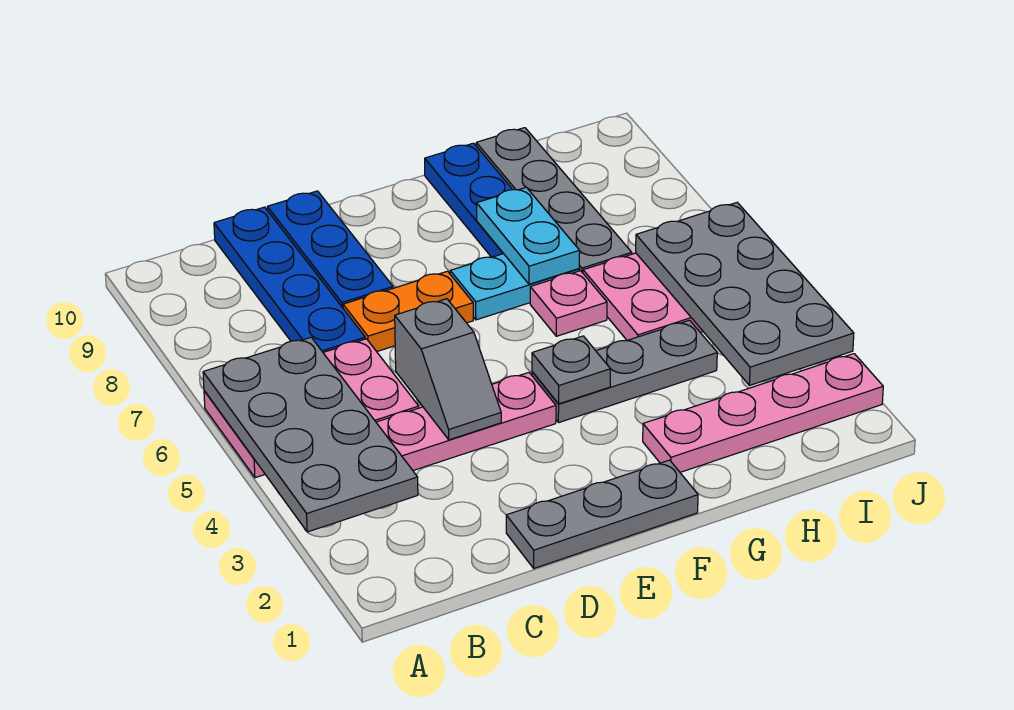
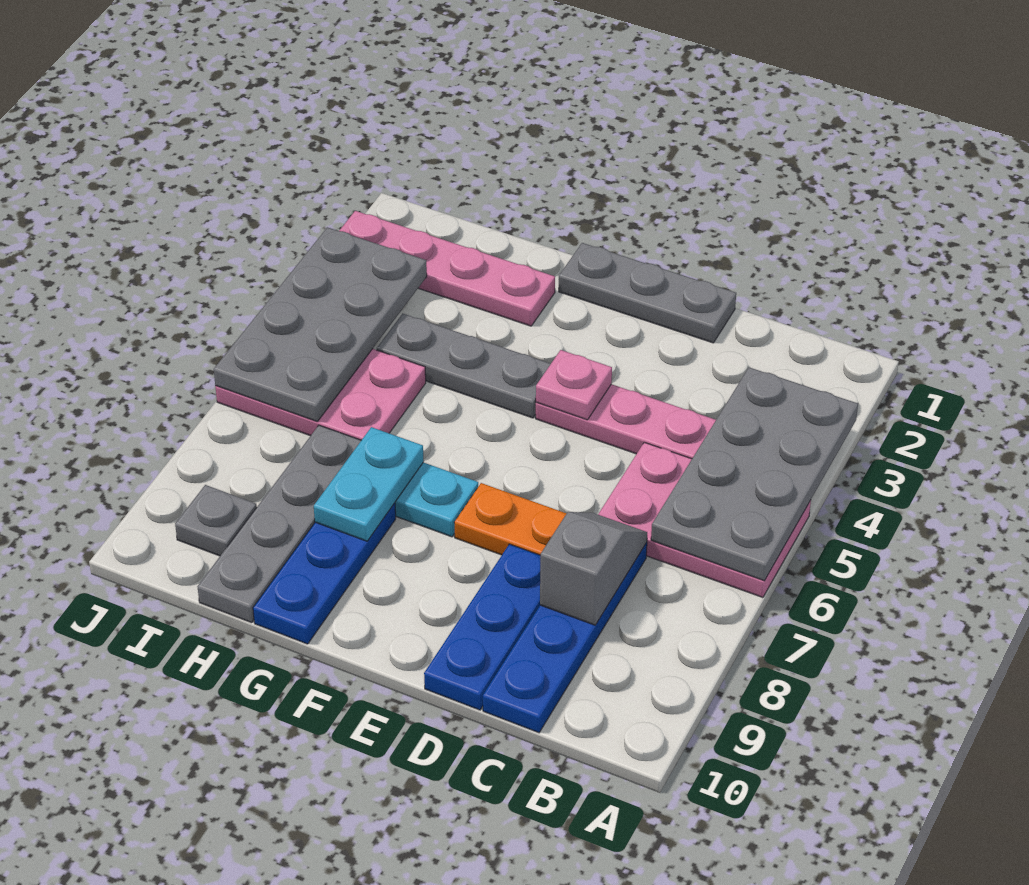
grey 1x2 slope [395,299,501,440] -> grey 1x2 slope moved to [540,512,647,625]
grey 1x1 plate [532,336,611,404] -> grey 1x1 plate moved to [175,485,257,556]
pink 1x1 plate [530,271,607,336] -> pink 1x1 plate moved to [536,350,612,420]

